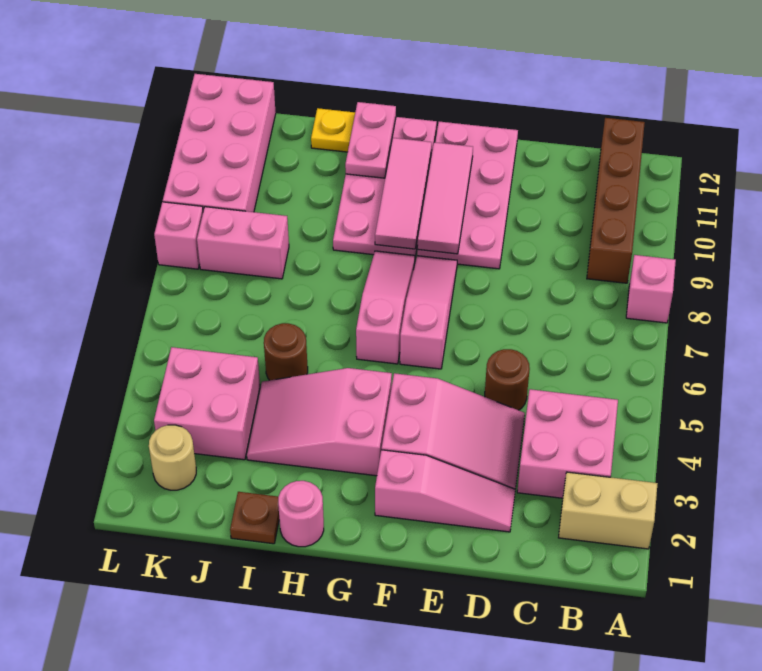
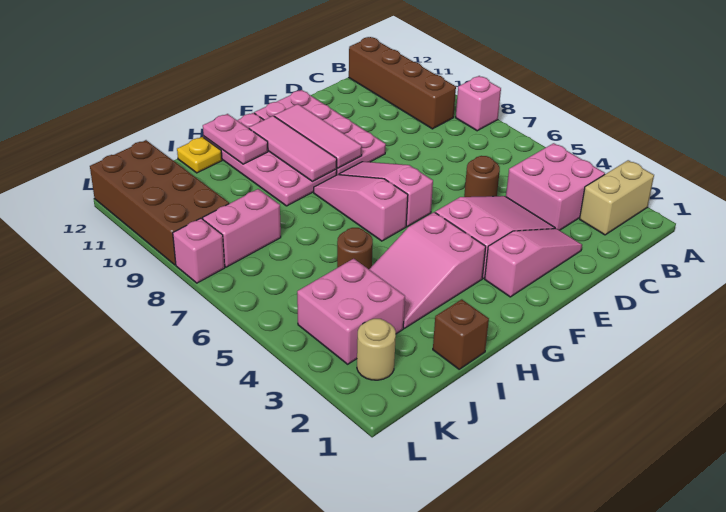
pink 1x1 round brick [278,481,324,547] -> none
brown 1x1 plate [230,492,279,544] -> brown 1x1 brick [433,299,489,369]
pink 2x4 brick [163,74,276,212] -> brown 2x4 brick [90,140,229,265]

